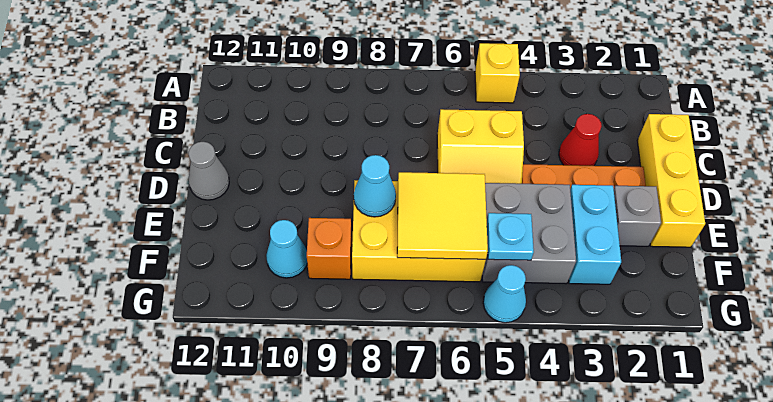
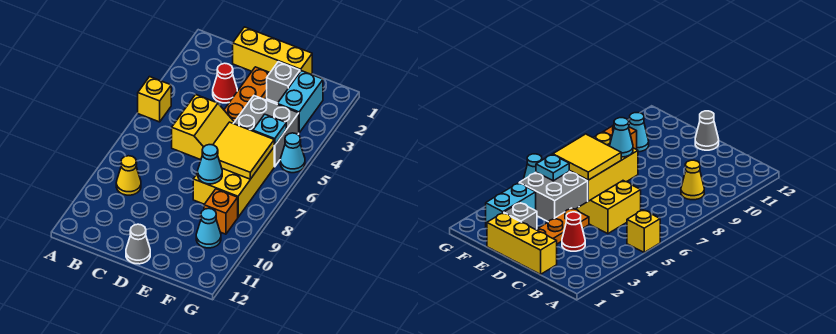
none -> yellow 1x1 cone [116,156,141,195]
cyan 1x2 brick [569,185,621,284] -> cyan 1x2 brick turned to [277,71,323,133]

